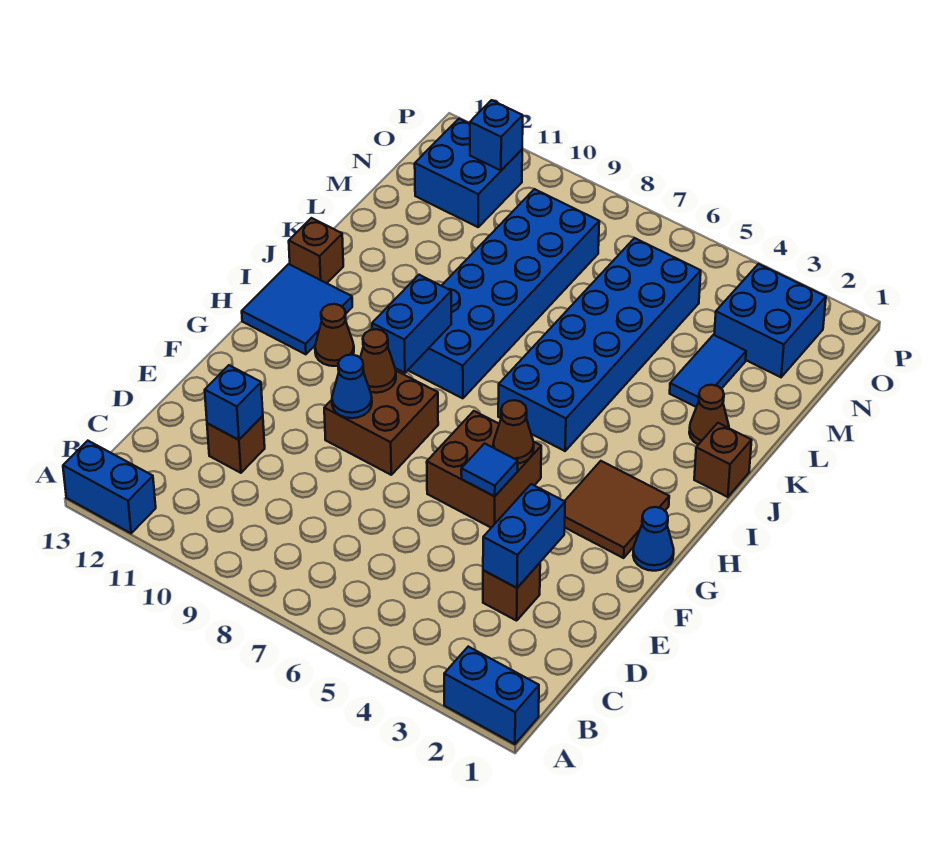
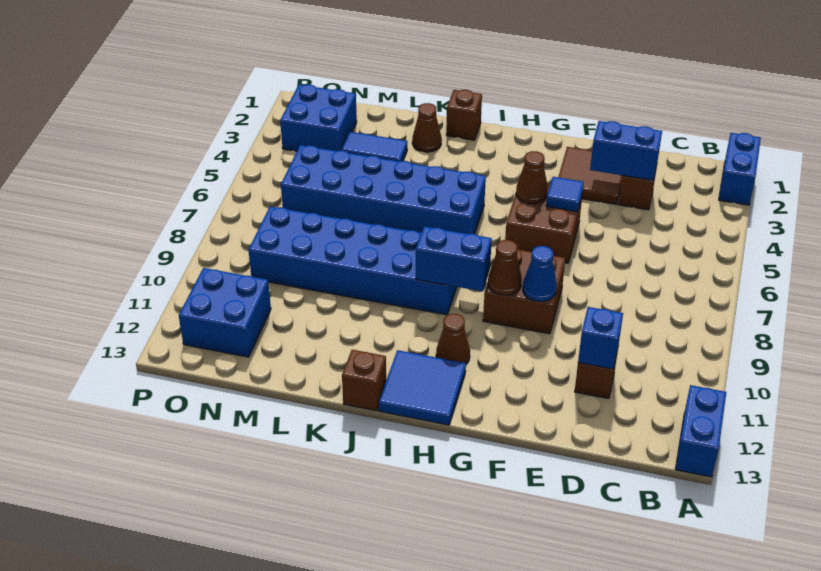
blue 1x1 cone [633,507,674,571] -> none
brown 2x2 tile [565,461,669,558] -> brown 2x2 tile moved to [558,147,622,205]
blue 1x1 brick [470,100,523,170] -> none

